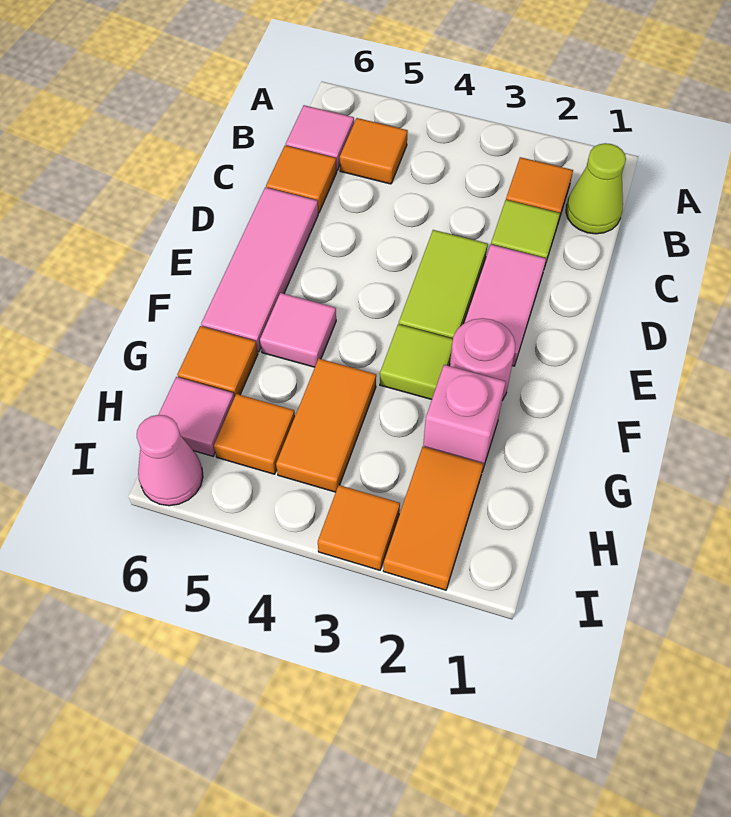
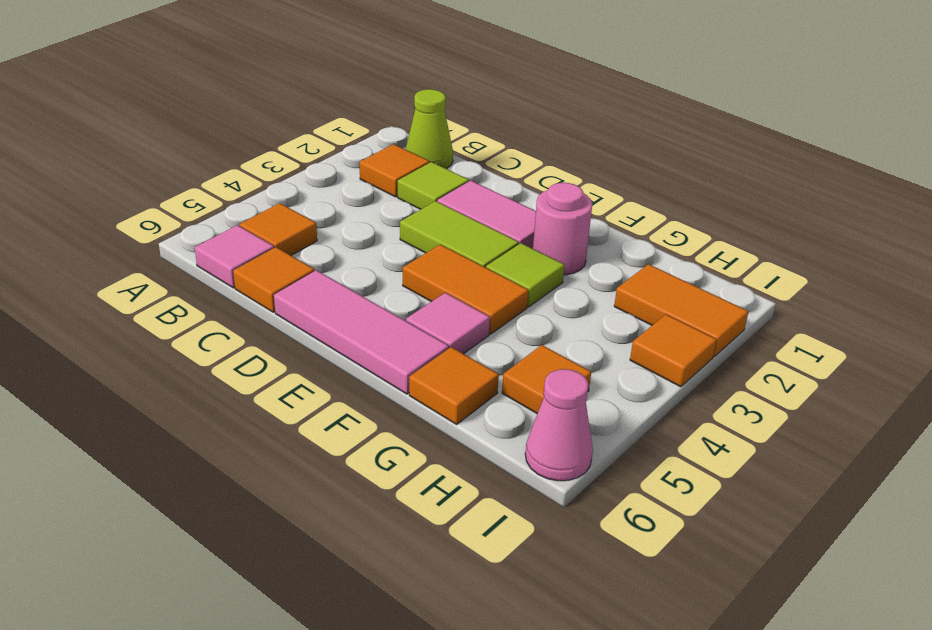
pink 1x1 brick [423,365,506,471] -> none
orange 1x2 tile [276,359,376,492] -> orange 1x2 tile moved to [403,244,528,334]
pink 1x1 tile [158,377,234,456] -> none

